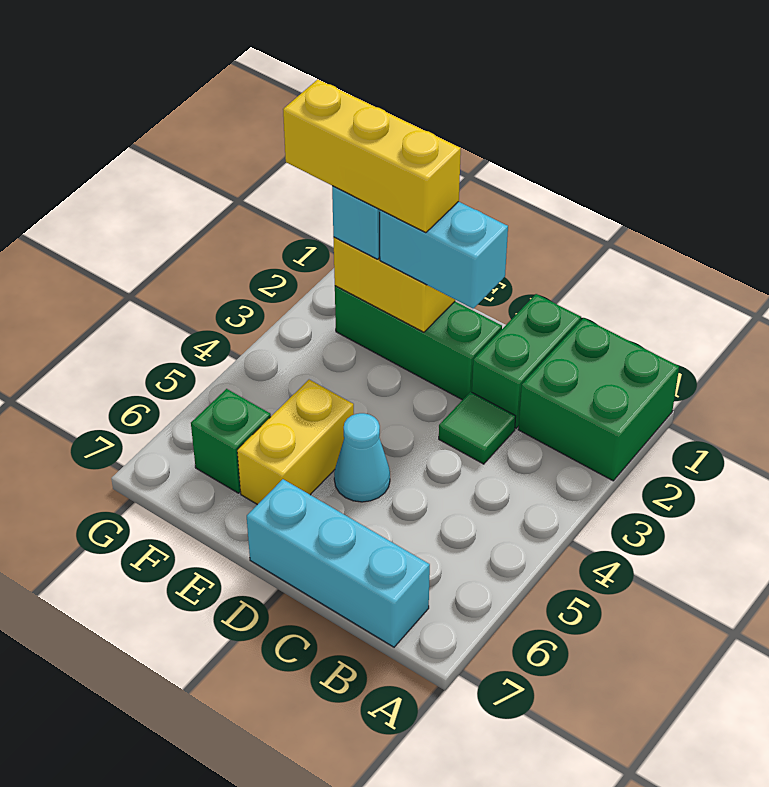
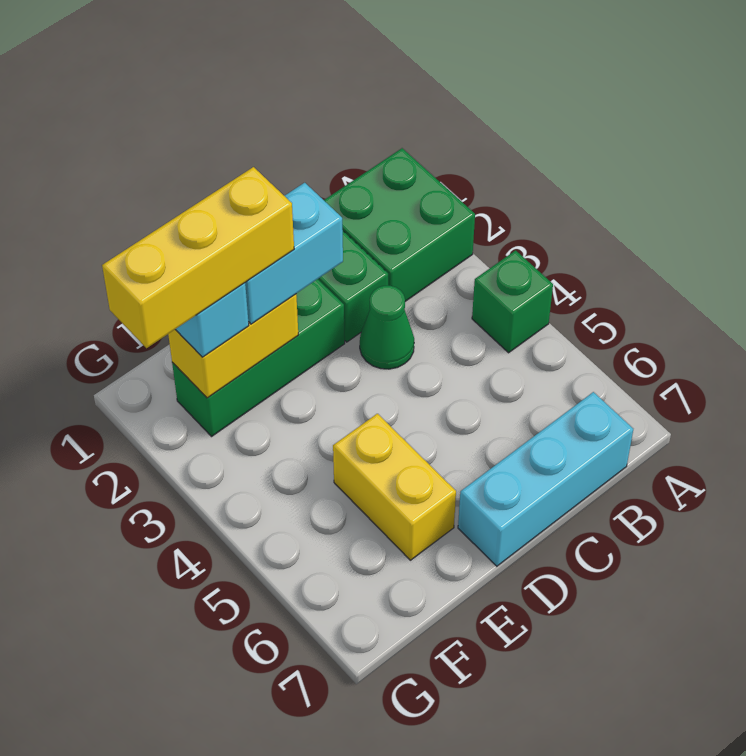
green 1x1 tile [439,392,516,464] -> green 1x1 cone [360,286,414,369]
cyan 1x1 cone [334,413,390,502] -> none
green 1x1 brick [191,389,271,493] -> green 1x1 brick moved to [472,250,553,353]

